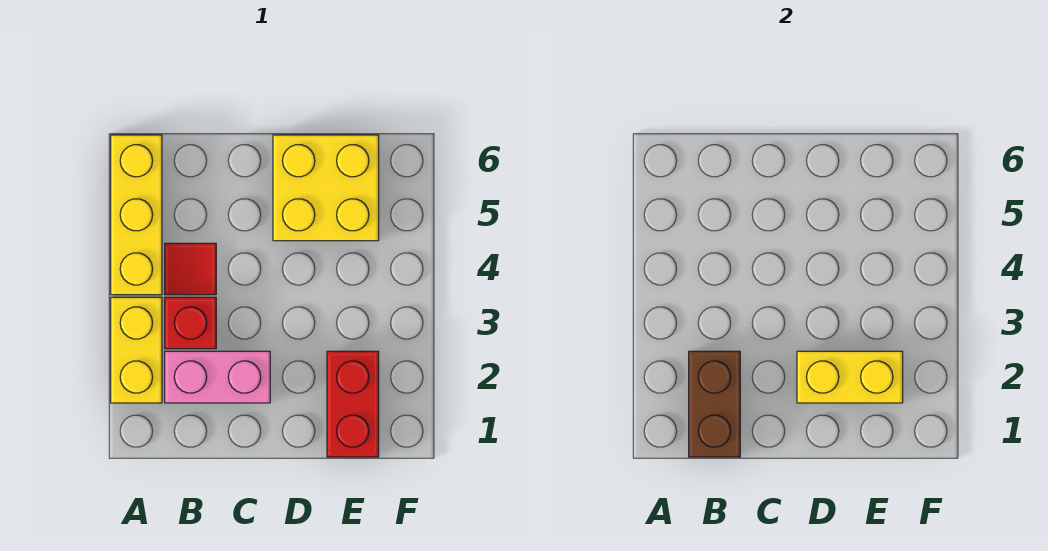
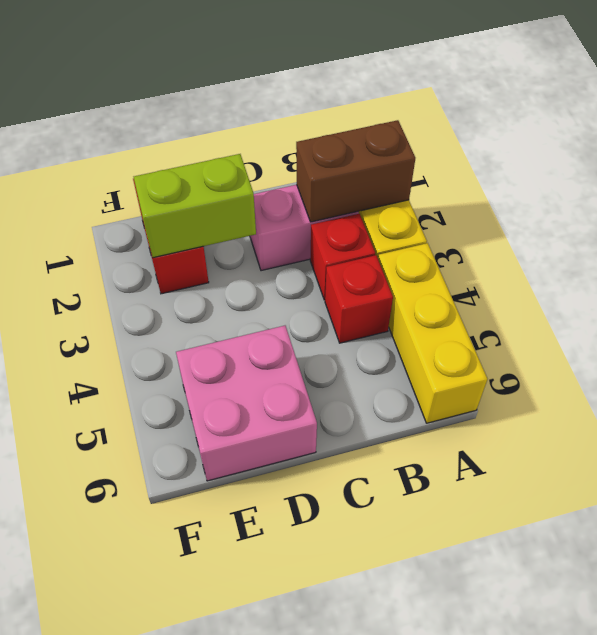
brown 1x2 brick [689,351,740,457] -> brown 1x2 brick turned to [296,120,415,222]
red 1x1 tile [165,243,216,295] -> red 1x1 brick [325,255,393,343]
yellow 1x2 brick [797,351,903,403] -> lime 1x2 brick [134,154,256,258]
yellow 2x2 brick [273,135,379,241] -> pink 2x2 brick [176,326,317,481]

